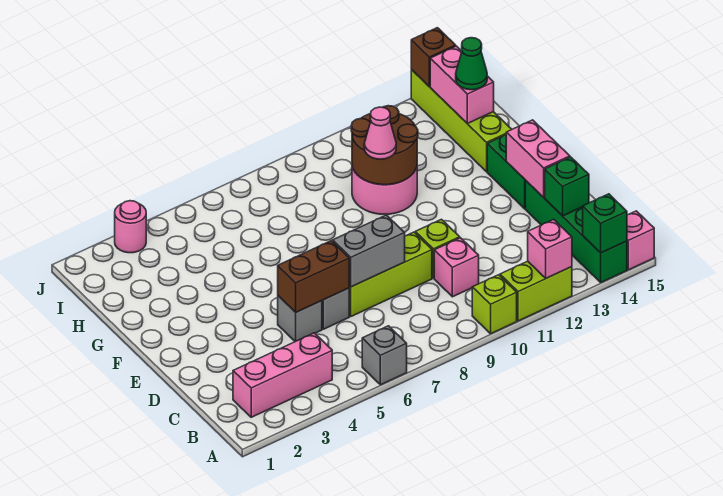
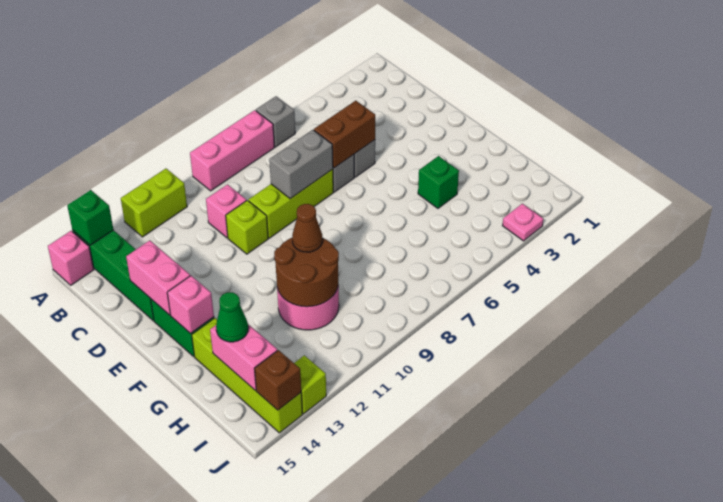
lime 1x1 brick [472,275,517,334] -> lime 1x1 brick moved to [294,355,326,414]
pink 1x1 brick [528,219,572,278] -> pink 1x1 brick moved to [167,276,214,334]
pink 1x3 brick [233,333,332,417] -> pink 1x3 brick moved to [190,110,274,191]
green 1x1 brick [545,157,589,216] -> green 1x1 brick moved to [418,156,459,208]
pink 1x1 cone [364,107,396,159] -> brown 1x1 cone [292,204,322,252]
pink 1x1 round brick [115,201,146,253] -> pink 1x1 plate [502,204,543,241]

